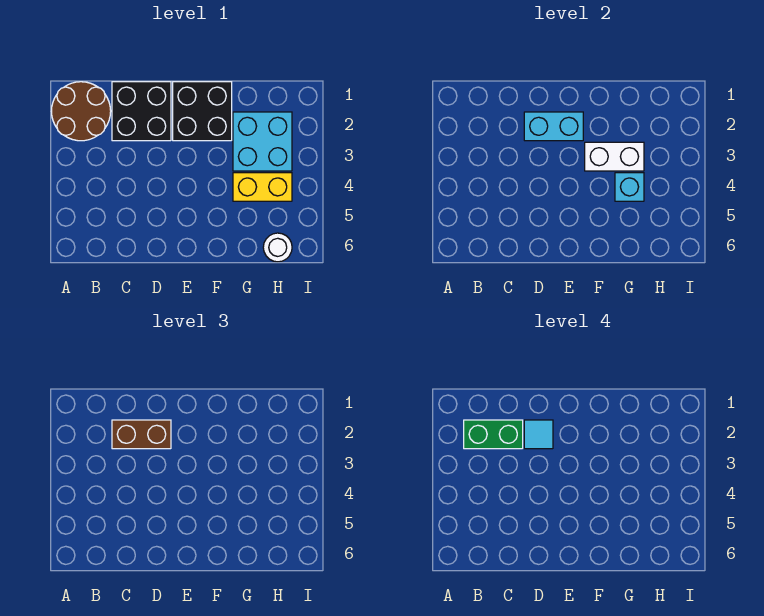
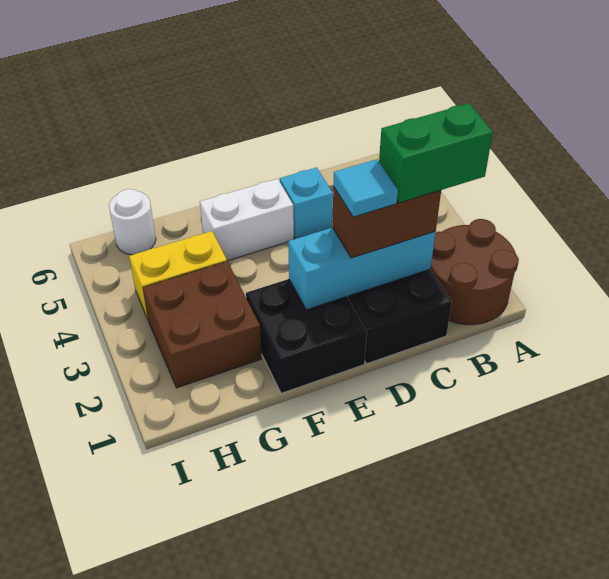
cyan 1x2 brick [524,112,583,141] -> cyan 1x3 brick [288,228,436,310]
white 1x2 brick [585,142,644,171] -> white 1x2 brick moved to [200,179,294,261]
cyan 2x2 brick [233,112,292,171] -> brown 2x2 brick [143,261,262,388]
cyan 1x1 brick [615,173,644,201] -> cyan 1x1 brick moved to [280,167,333,239]

